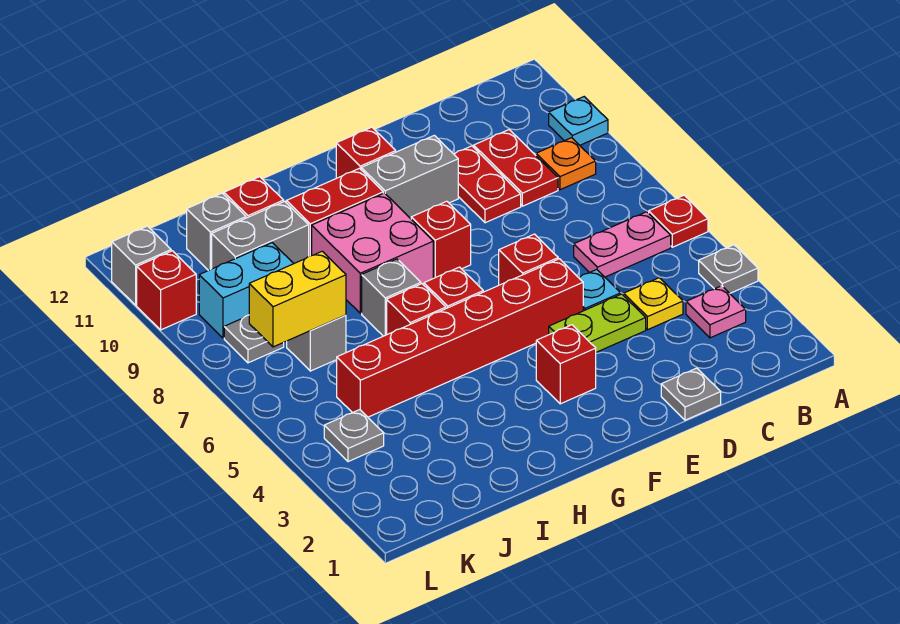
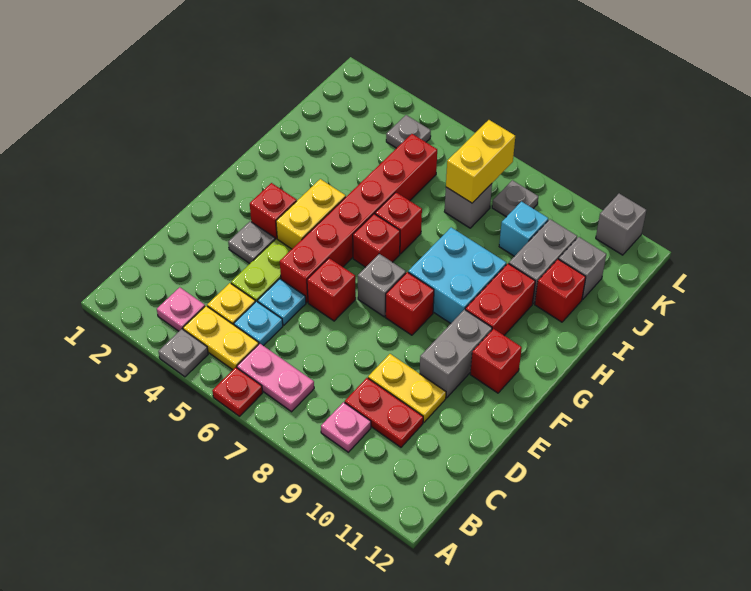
cyan 1x1 plate [549,97,608,145] -> cyan 1x1 plate moved to [234,301,283,346]
none -> yellow 1x2 plate [183,306,259,370]
pink 1x2 plate [574,212,671,277] -> pink 1x2 plate turned to [237,344,314,412]
orange 1x1 plate [536,138,596,190] -> pink 1x1 plate [321,402,371,452]
grey 1x1 plate [661,368,721,420] -> grey 1x1 plate moved to [228,221,275,264]
red 1x2 plate [454,146,521,223] -> yellow 1x2 plate [368,354,446,422]
none -> yellow 1x2 brick [276,179,346,249]
pink 2x2 brick [312,193,433,313] -> cyan 2x2 brick [408,227,506,323]
grey 1x1 brick [362,259,421,336] -> grey 1x1 brick moved to [358,254,406,317]
cyan 1x2 brick [199,243,294,338] -> cyan 1x1 brick [499,202,548,256]
red 1x1 brick [137,251,196,330] -> none

